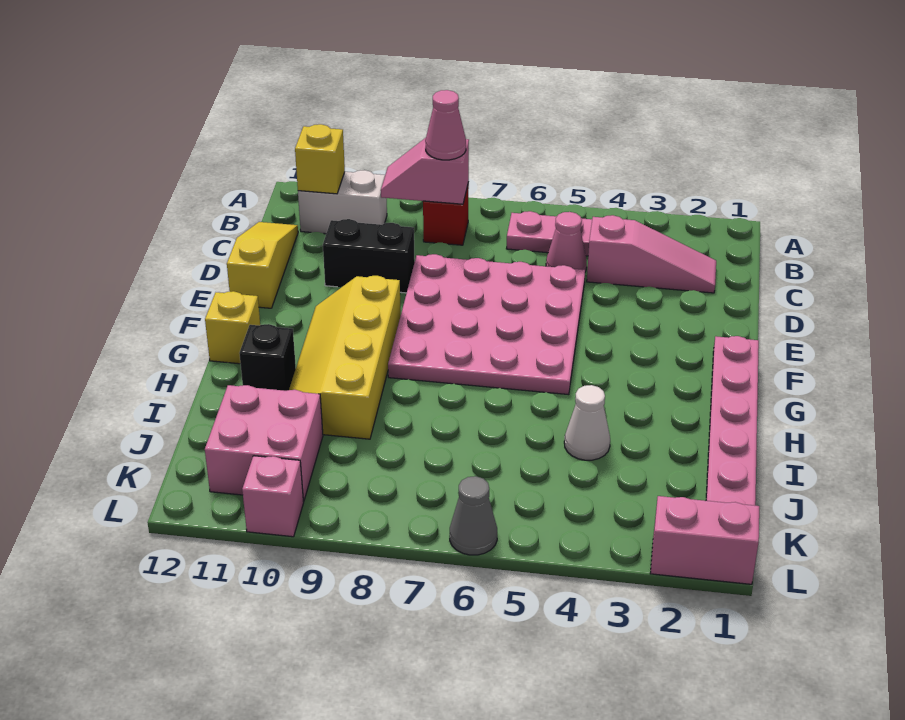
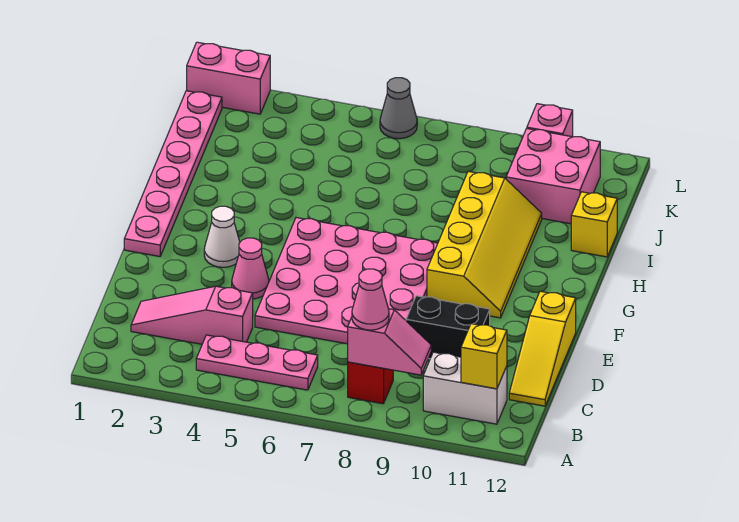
pink 1x1 cone [546,212,587,271] -> pink 1x1 cone moved to [232,238,269,299]
yellow 1x1 brick [205,291,260,364] -> yellow 1x1 brick moved to [571,192,617,257]
black 1x1 brick [239,324,296,391] -> none
white 1x1 cone [564,385,610,460] -> white 1x1 cone moved to [204,206,240,267]

